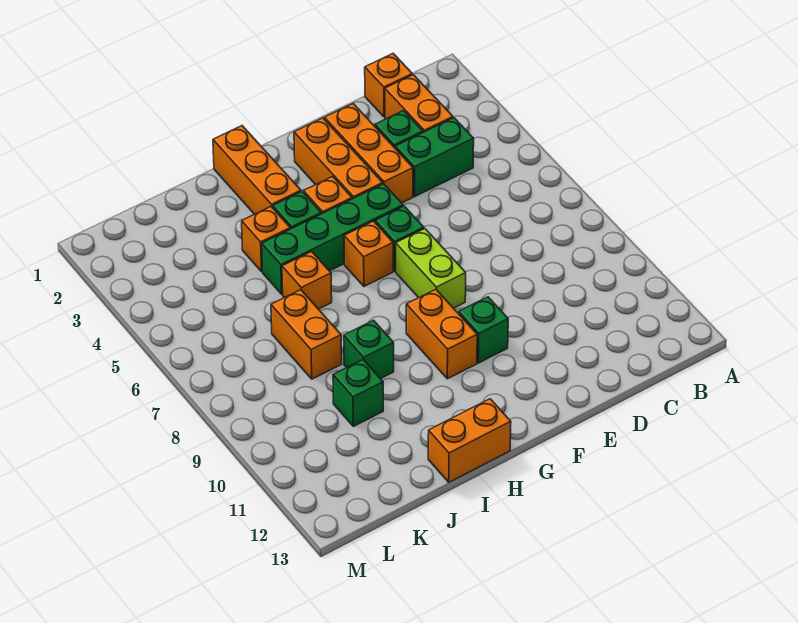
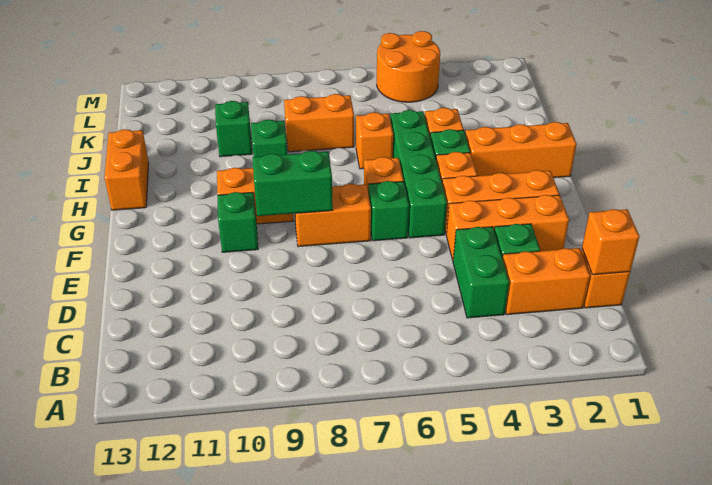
none -> orange 1x1 brick [582,209,640,275]
lime 1x2 brick [396,229,466,308] -> orange 1x2 brick [295,184,371,247]
none -> green 1x2 brick [252,151,333,216]
none -> orange 2x2 round brick [377,31,440,102]

